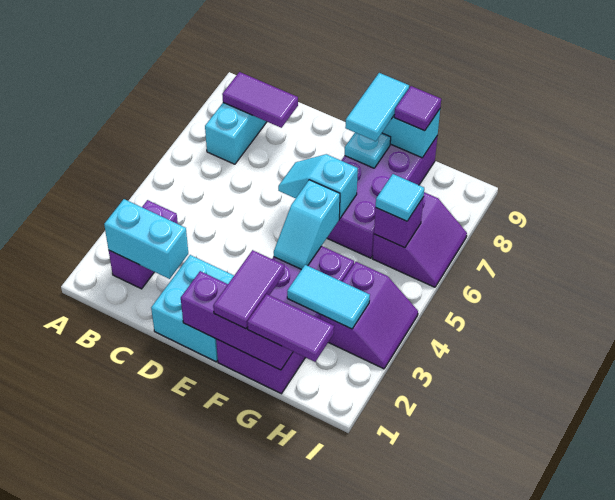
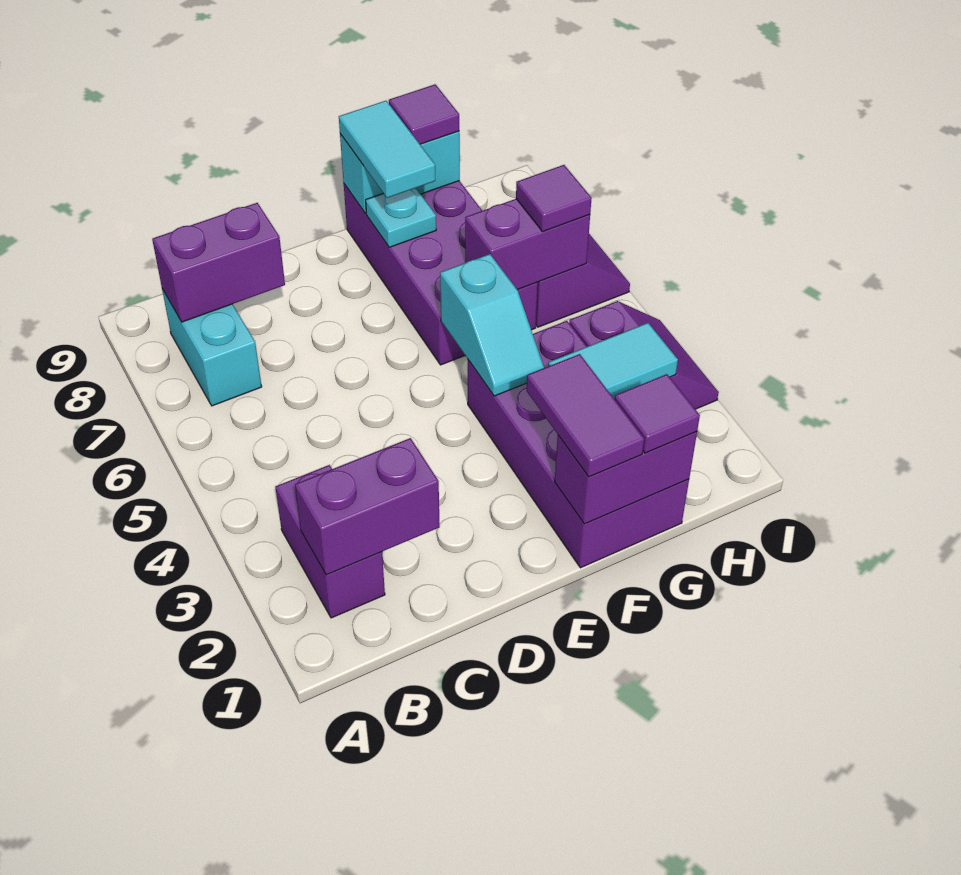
cyan 1x2 brick [104,199,188,279] -> purple 1x2 brick [295,438,440,575]
purple 1x2 tile [222,72,298,128] -> purple 1x2 brick [152,203,285,322]
cyan 2x2 brick [151,255,234,362] -> none
purple 1x3 brick [181,271,293,370] -> purple 1x2 brick [555,432,697,524]
cyan 1x2 slope [278,154,358,218] -> none
purple 1x2 tile [247,294,334,362] -> purple 1x1 tile [615,374,700,453]
purple 1x1 brick [374,198,423,248] -> purple 1x2 brick [465,199,590,290]
cyan 1x1 tile [376,174,424,221] -> purple 1x1 tile [516,165,592,231]

